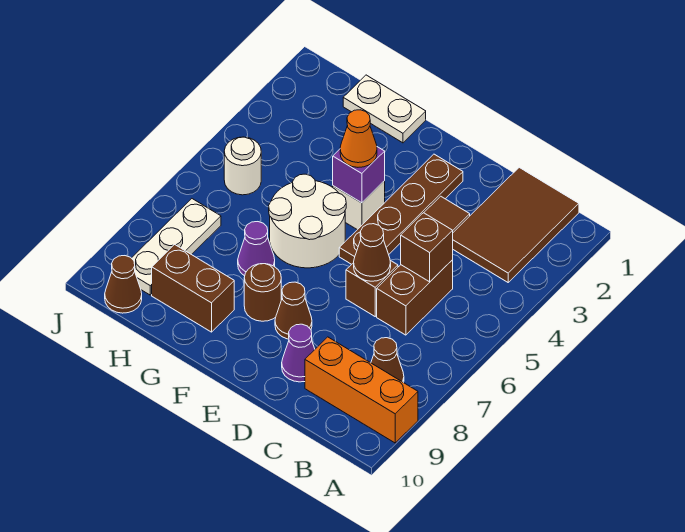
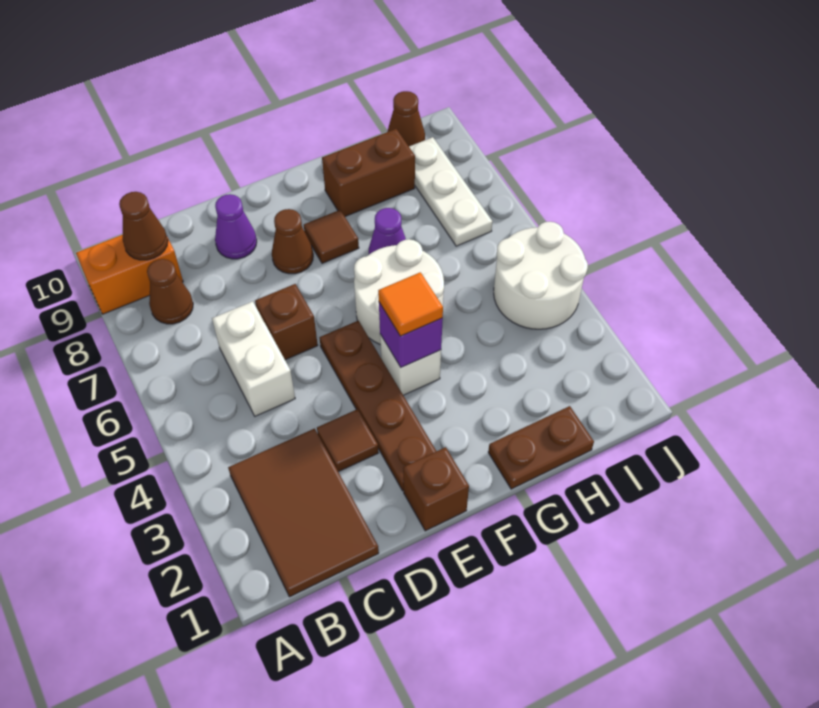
orange 1x3 brick [305,337,418,443] -> orange 1x2 brick [76,235,183,314]
brown 1x2 brick [377,260,453,335] -> white 1x2 brick [212,301,295,416]
brown 1x1 brick [401,213,453,282] -> brown 1x1 brick moved to [403,447,469,531]
brown 1x1 cone [354,224,391,281] -> brown 1x1 cone moved to [119,192,168,260]
orange 1x1 cone [340,110,377,167] -> orange 1x1 tile [378,272,443,336]
brown 1x1 round brick [244,264,281,321] -> brown 1x1 tile [304,210,359,263]
white 1x2 plate [343,75,426,143] -> brown 1x2 plate [488,406,594,489]
white 1x1 round brick [224,137,261,195] -> white 2x2 round brick [494,222,588,329]

